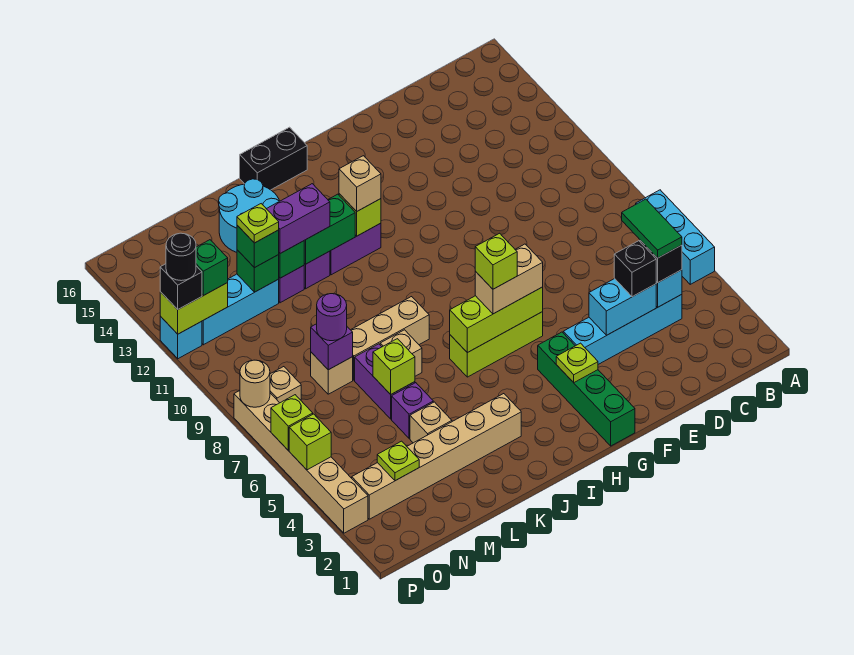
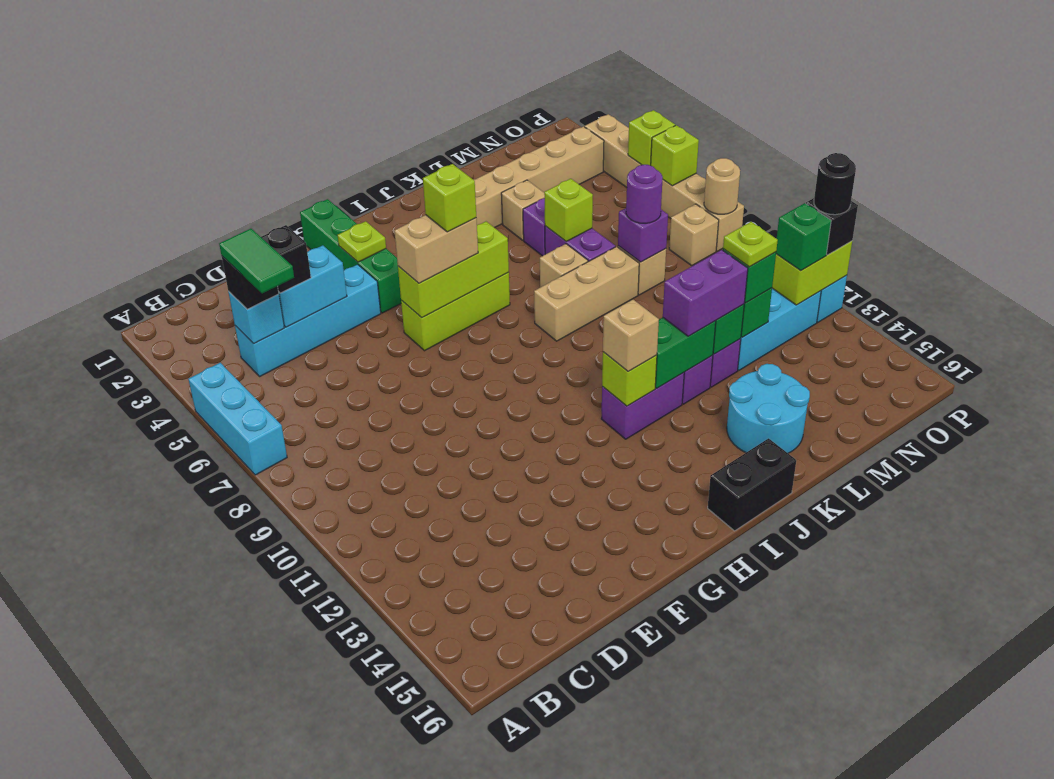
lime 1x1 plate [377,441,419,481] -> none

